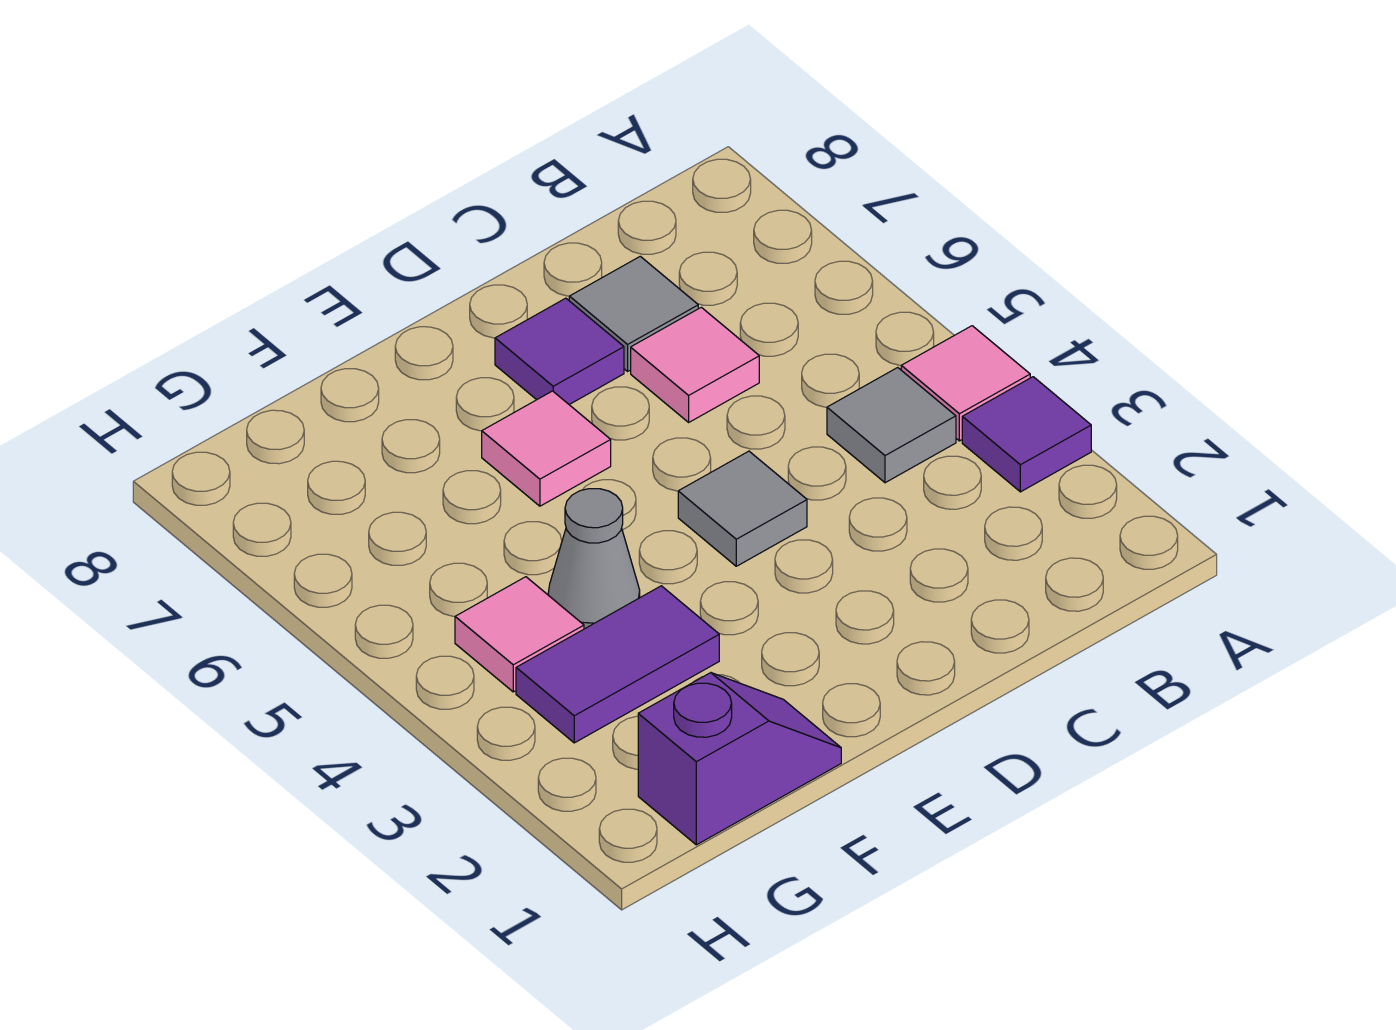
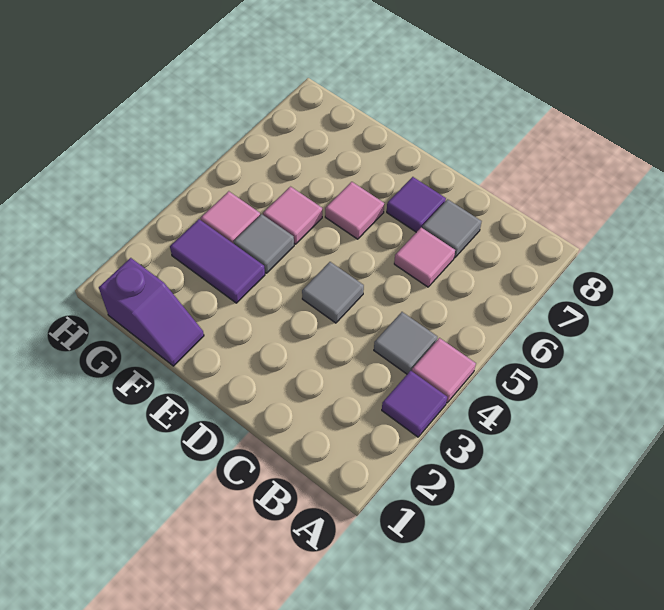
grey 1x1 cone [548,489,640,629] -> grey 1x1 tile [234,214,294,273]
none -> pink 1x1 tile [263,187,322,244]

